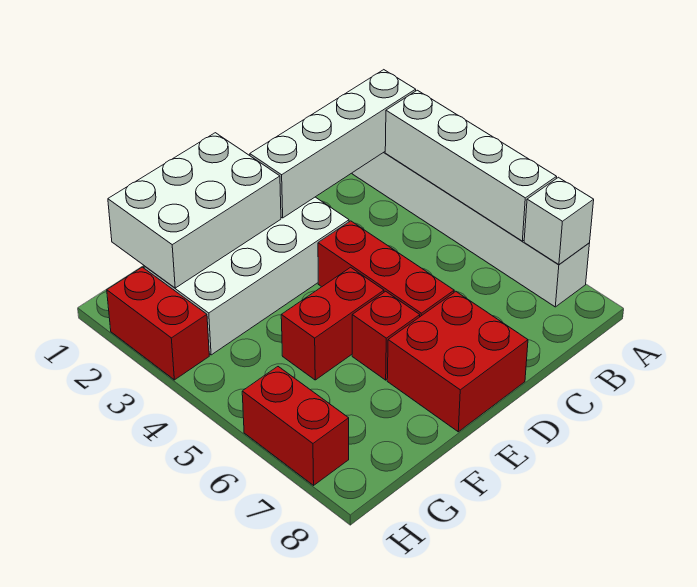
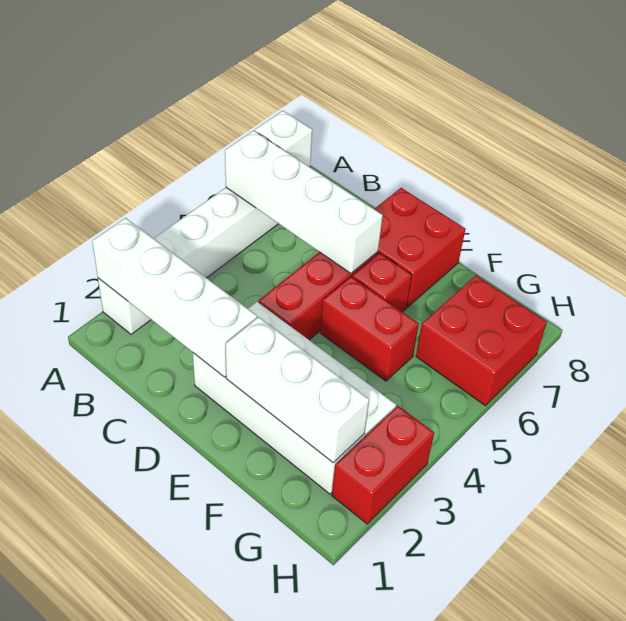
white 1x4 brick [385,90,556,241] -> white 1x4 brick turned to [225,130,383,273]
white 2x3 brick [108,133,281,288] -> white 1x3 brick [225,317,369,463]
red 1x2 brick [242,367,349,485] -> red 2x2 brick [416,275,547,406]

